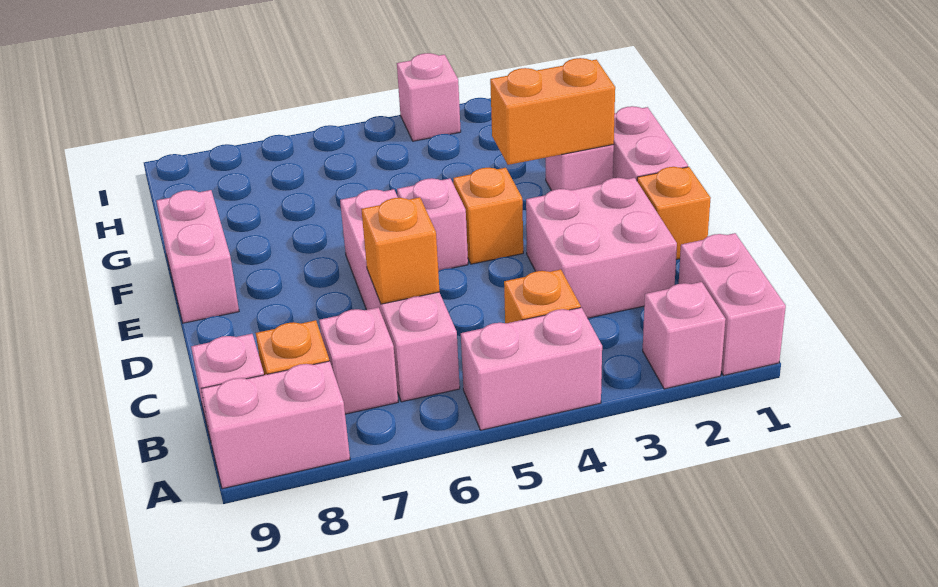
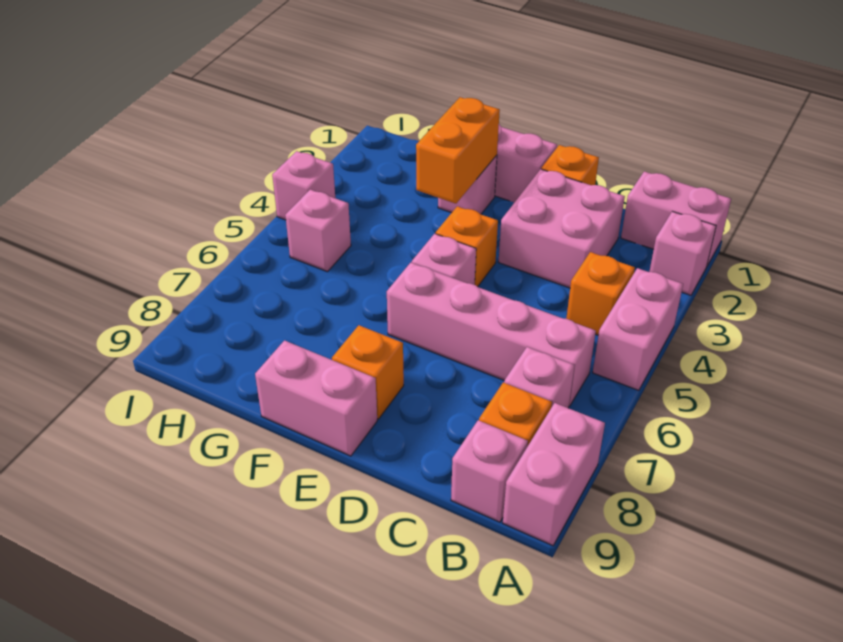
orange 1x1 brick [361,197,440,304] -> orange 1x1 brick moved to [332,325,404,419]
none -> pink 1x1 brick [285,190,351,272]

